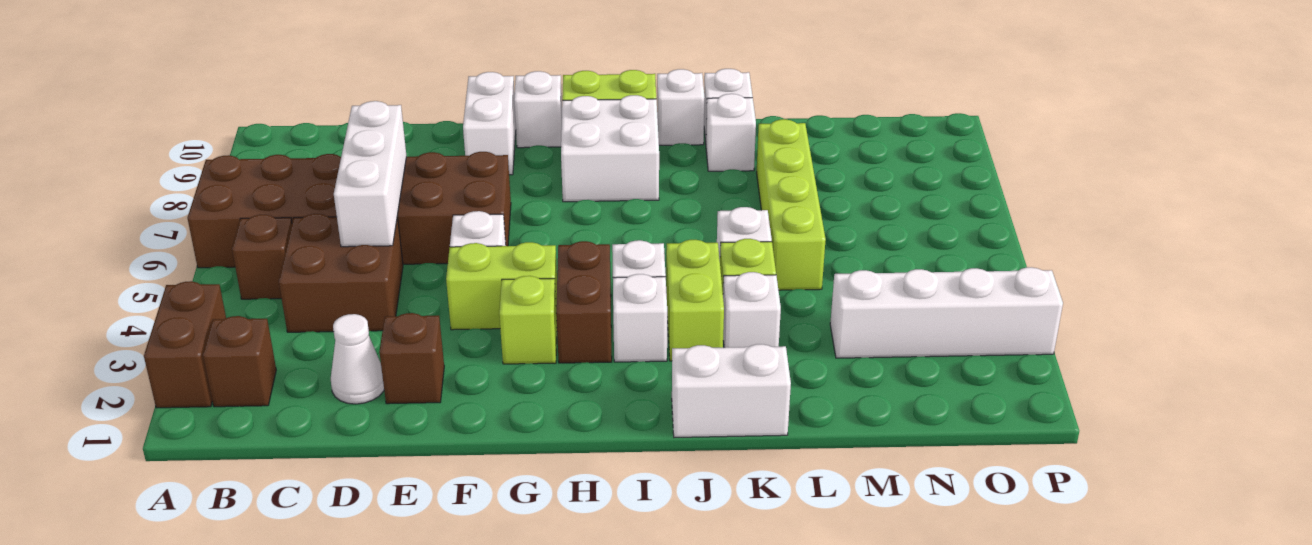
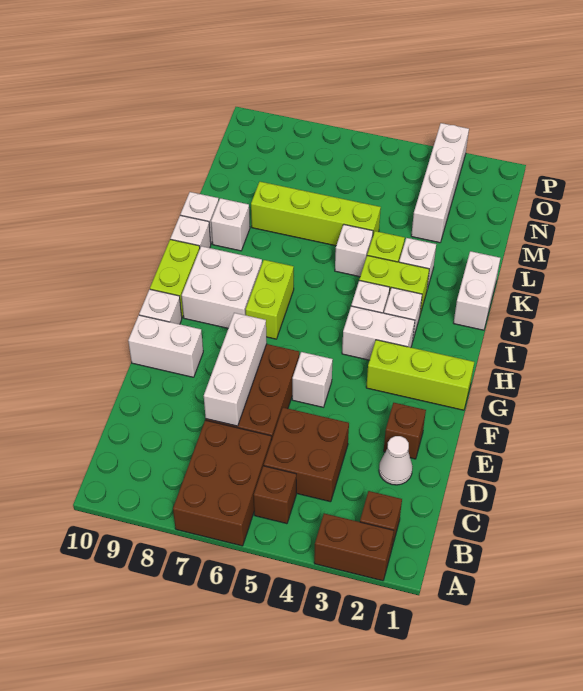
white 1x3 brick [334,101,407,247] -> white 1x3 brick turned to [204,313,267,426]
lime 1x2 brick [446,242,557,330] -> lime 1x2 brick moved to [246,260,294,339]
lime 1x1 brick [499,276,557,364] -> lime 1x3 brick [366,340,474,410]
brown 1x2 brick [556,241,612,363] -> white 1x2 brick [342,306,415,360]

